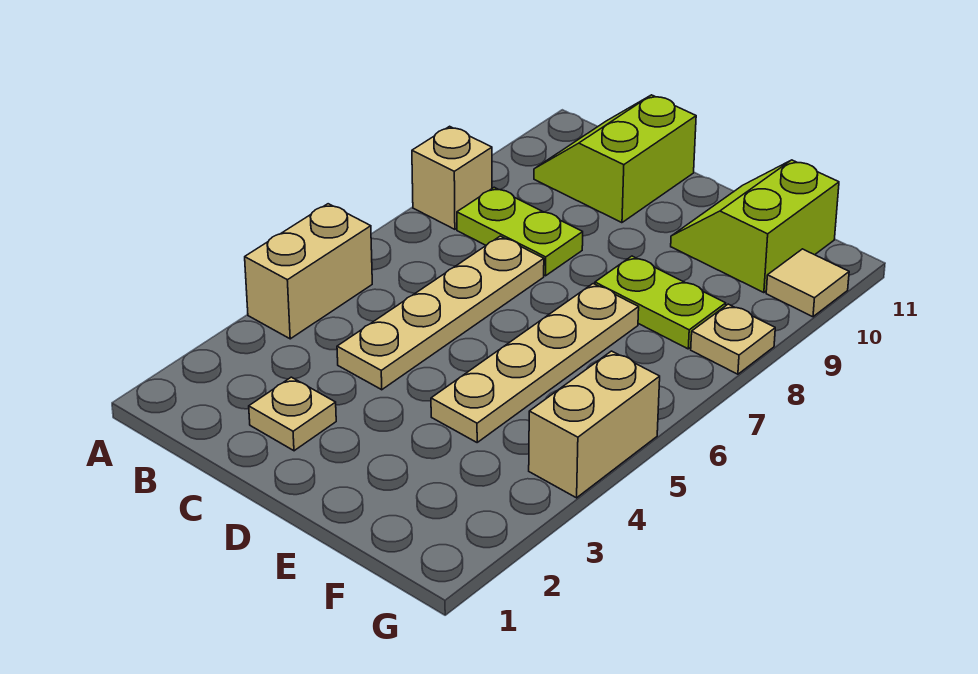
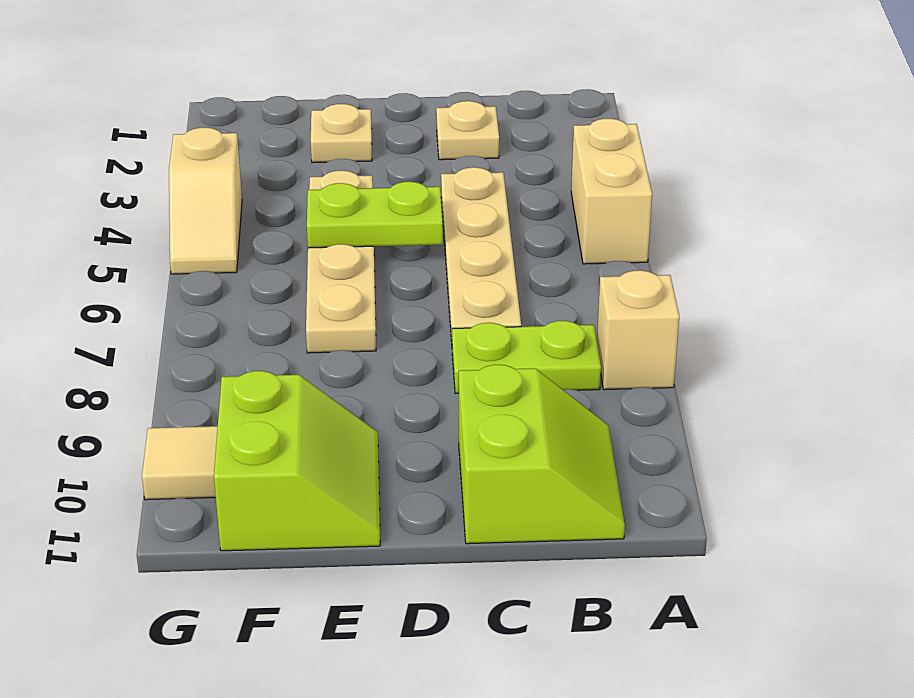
lime 1x2 plate [595,256,726,349] -> lime 1x2 plate moved to [307,182,443,248]
tan 1x2 brick [529,351,660,498] -> tan 1x2 slope [169,128,242,274]
tan 1x1 plate [691,304,775,374] -> tan 1x1 plate moved to [311,104,372,163]

